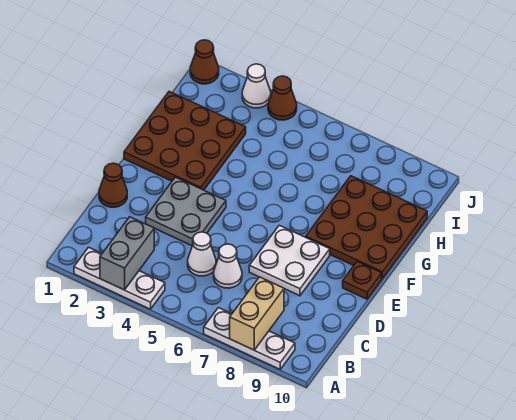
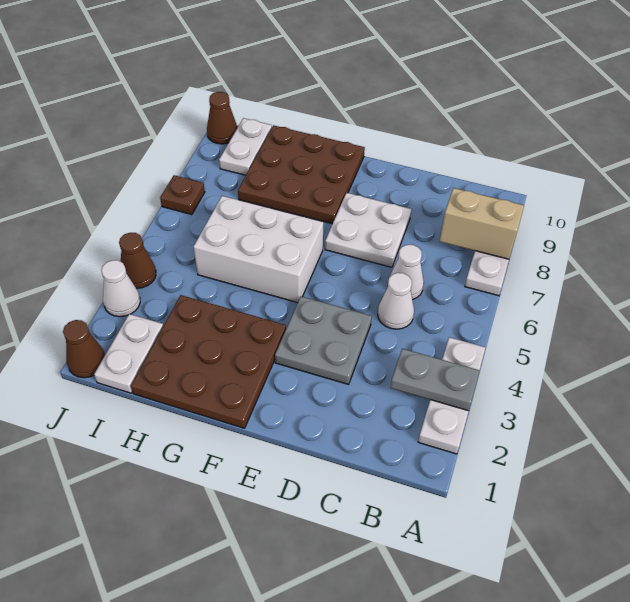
grey 1x2 brick [100,217,154,290] -> grey 1x2 plate [390,349,480,411]
brown 1x1 cone [99,163,127,207] -> brown 1x1 cone moved to [207,92,237,144]
brown 1x1 plate [343,262,382,299] -> brown 1x1 plate moved to [160,175,205,215]
none -> white 2x3 brick [193,196,323,303]
none -> white 1x2 plate [94,314,163,393]
none -> white 1x2 plate [219,118,272,175]

